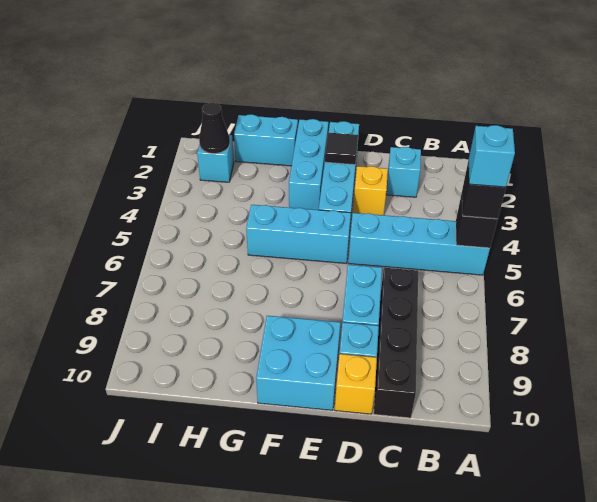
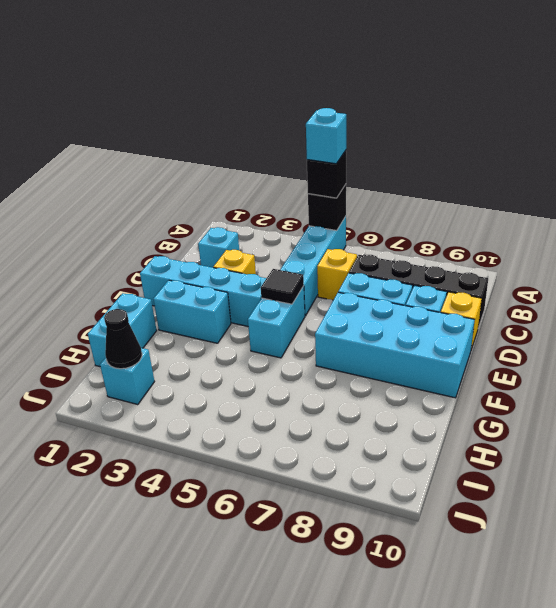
none -> yellow 1x1 brick [317,249,357,300]
black 1x1 tile [325,133,358,165] -> black 1x1 tile moved to [261,269,304,304]
cyan 1x3 brick [246,205,351,263] -> cyan 1x2 brick [248,286,305,358]
cyan 2x2 brick [256,316,341,410] -> cyan 2x4 brick [315,292,475,398]
cyan 1x3 brick [289,119,328,210] -> cyan 1x2 brick [153,280,231,343]

